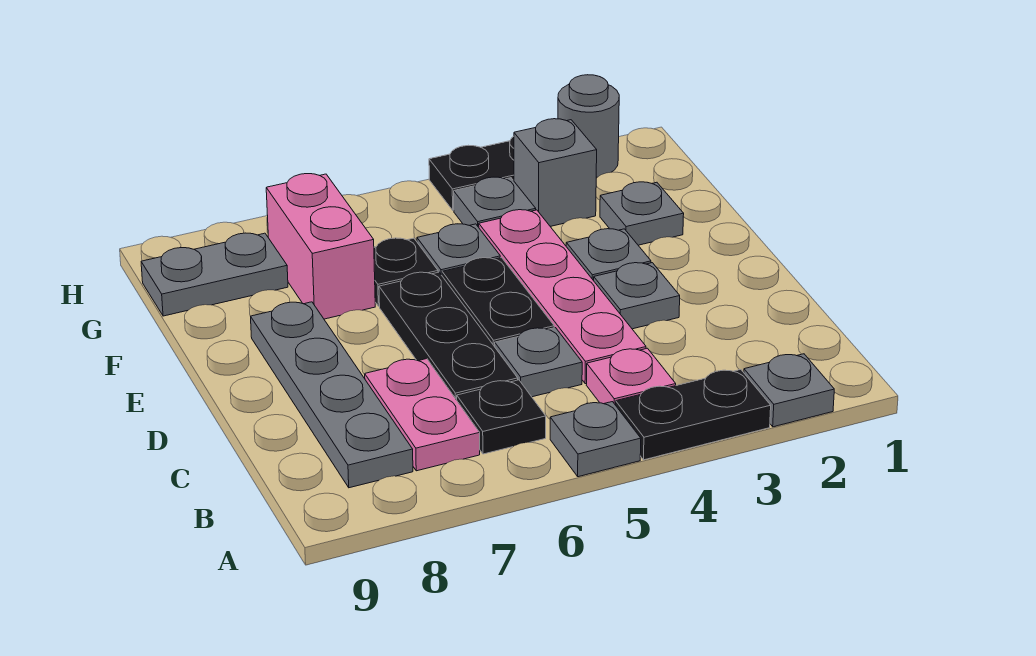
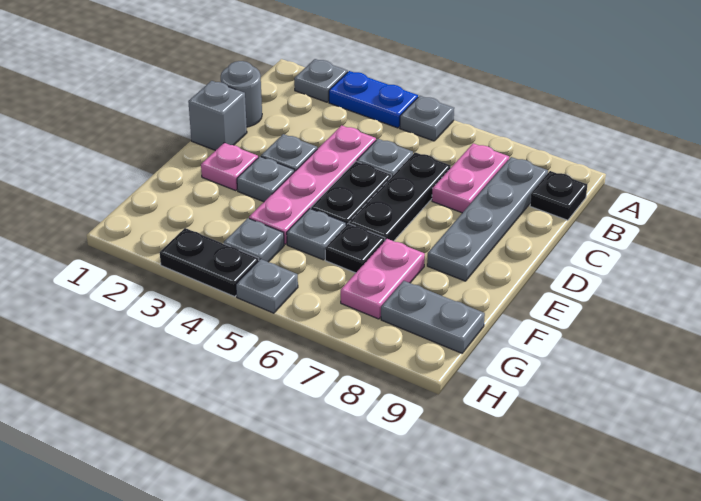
black 1x2 plate [616,370,771,460] -> blue 1x2 plate [329,71,418,128]
pink 1x1 plate [586,348,676,405] -> pink 1x1 plate moved to [201,143,258,191]
black 1x1 plate [457,380,546,454] -> black 1x1 plate moved to [530,171,587,220]
grey 1x1 plate [600,182,684,245] -> grey 1x1 plate moved to [236,259,298,313]
pink 1x2 brick [266,174,375,319] -> pink 1x2 plate [341,239,425,319]
grey 1x1 brick [514,119,597,226] -> grey 1x1 brick moved to [188,81,247,151]
grey 1x1 round brick [558,75,619,177] -> grey 1x1 round brick moved to [221,61,262,127]

